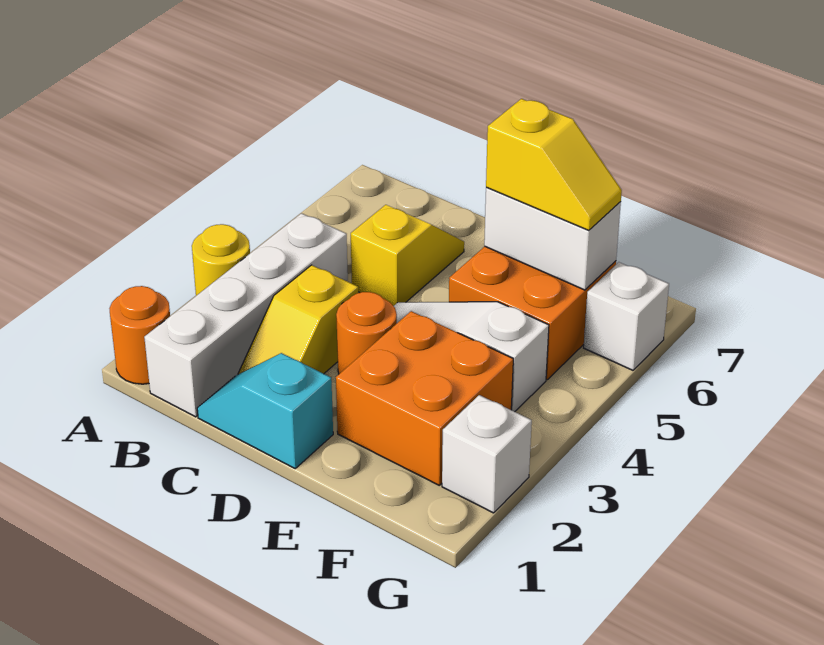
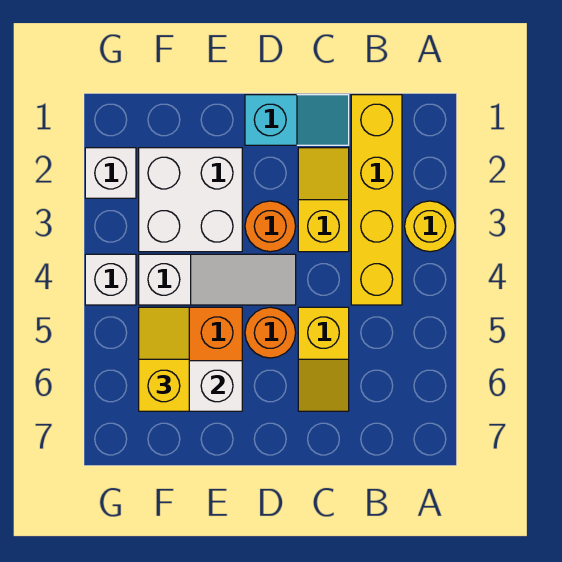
orange 1x1 round brick [109,286,170,384] -> orange 1x1 round brick moved to [245,307,296,358]
white 1x4 brick [144,213,348,417] -> yellow 1x4 brick [351,95,402,305]
orange 2x2 brick [336,311,513,485] -> white 2x2 brick [139,148,242,252]
yellow 1x2 slope [486,99,622,231] -> yellow 1x2 slope turned to [139,307,189,411]
white 1x1 brick [584,262,669,370] -> white 1x1 brick moved to [85,254,136,305]

